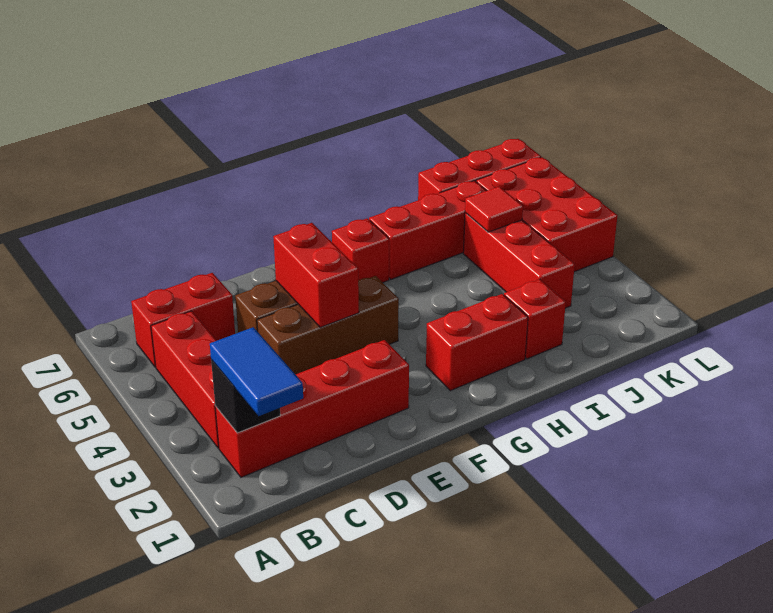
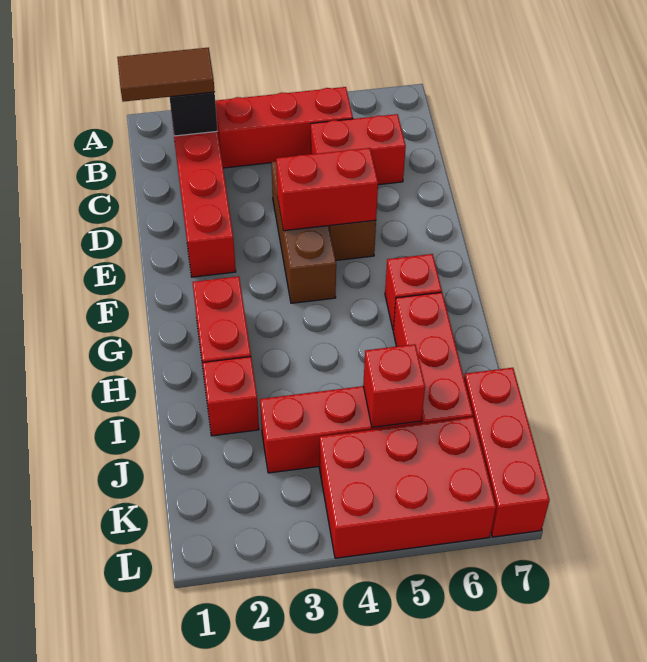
blue 1x2 tile [210,327,303,416] -> brown 1x2 tile [117,48,215,102]
red 1x2 brick [131,273,235,367] -> red 1x2 brick turned to [311,114,406,185]
red 1x1 tile [465,187,523,232] -> red 1x1 brick [363,344,425,427]

